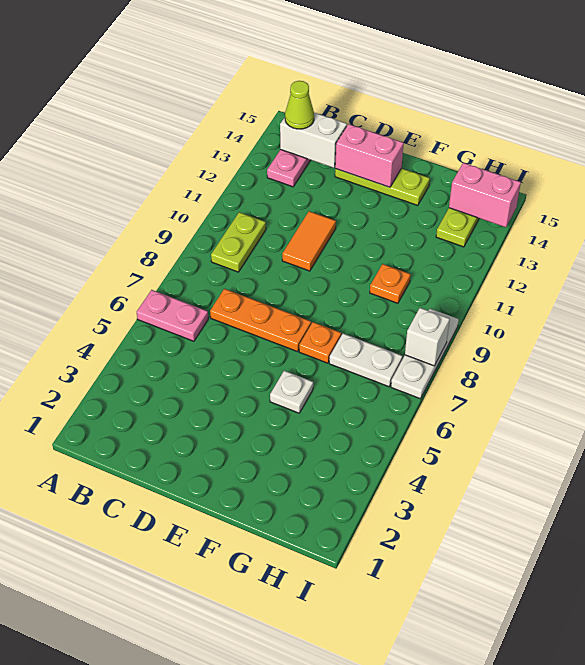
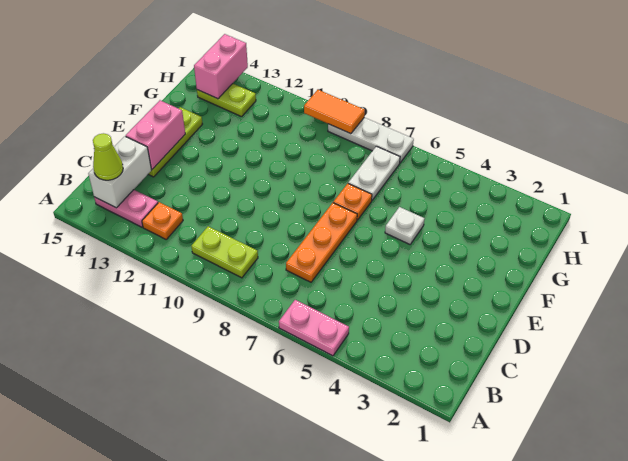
pink 1x2 plate [137,290,208,341] -> pink 1x2 plate turned to [279,300,349,356]
orange 1x2 tile [282,211,336,271] -> orange 1x2 tile moved to [304,90,365,134]
orange 1x1 plate [370,264,411,303] -> orange 1x1 plate moved to [142,202,183,239]
white 1x1 brick [405,308,450,366] -> none

